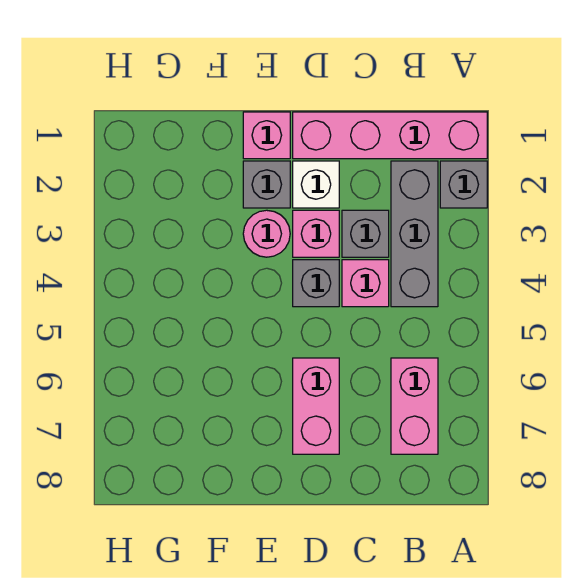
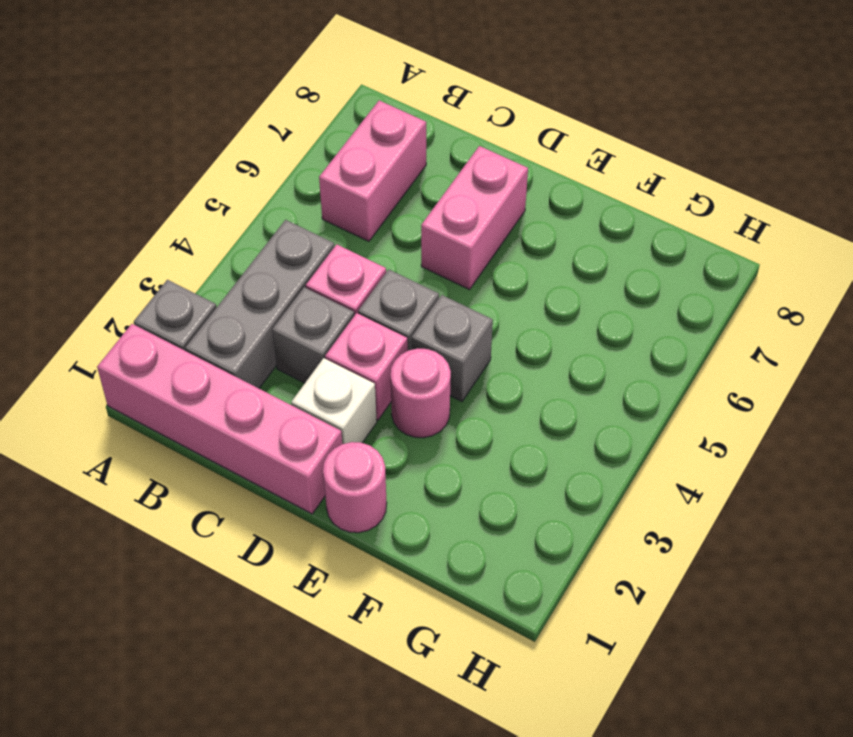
pink 1x1 brick [243,112,290,159] -> pink 1x1 round brick [323,442,387,533]
grey 1x1 brick [243,161,290,208] -> grey 1x1 brick moved to [412,295,493,401]

